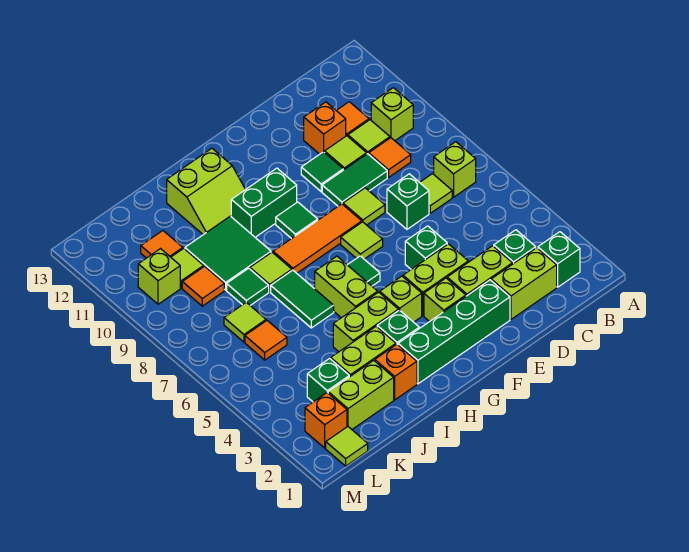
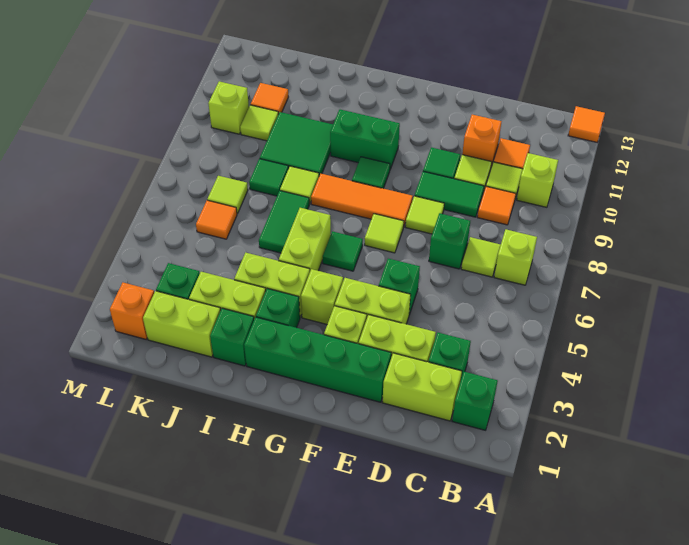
lime 2x2 slope [167,148,246,235] -> none
orange 1x1 brick [375,344,417,400] -> green 1x1 brick [210,308,254,366]
orange 1x1 tile [182,266,224,306] -> orange 1x1 tile moved to [568,106,605,142]
lime 1x1 tile [326,427,368,466] -> none

